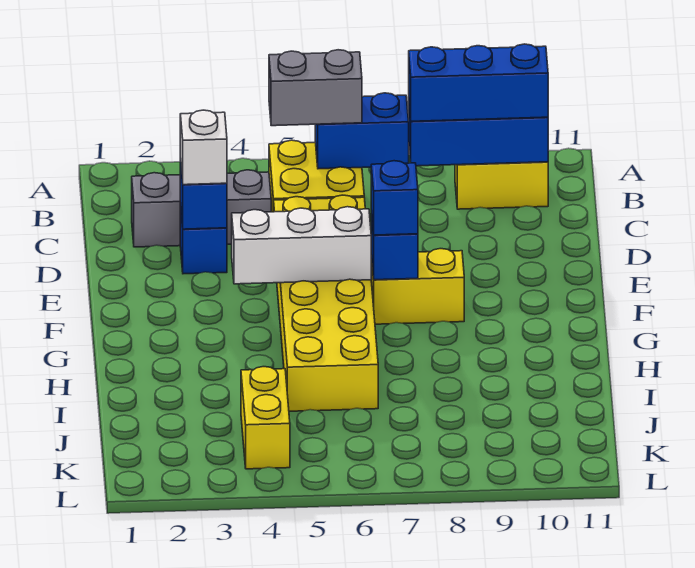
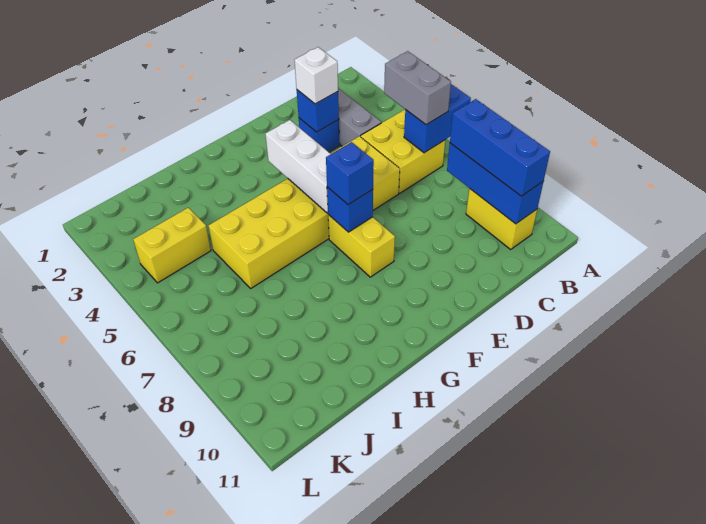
blue 1x2 brick [315,93,409,169] -> blue 1x2 brick turned to [404,84,471,153]

